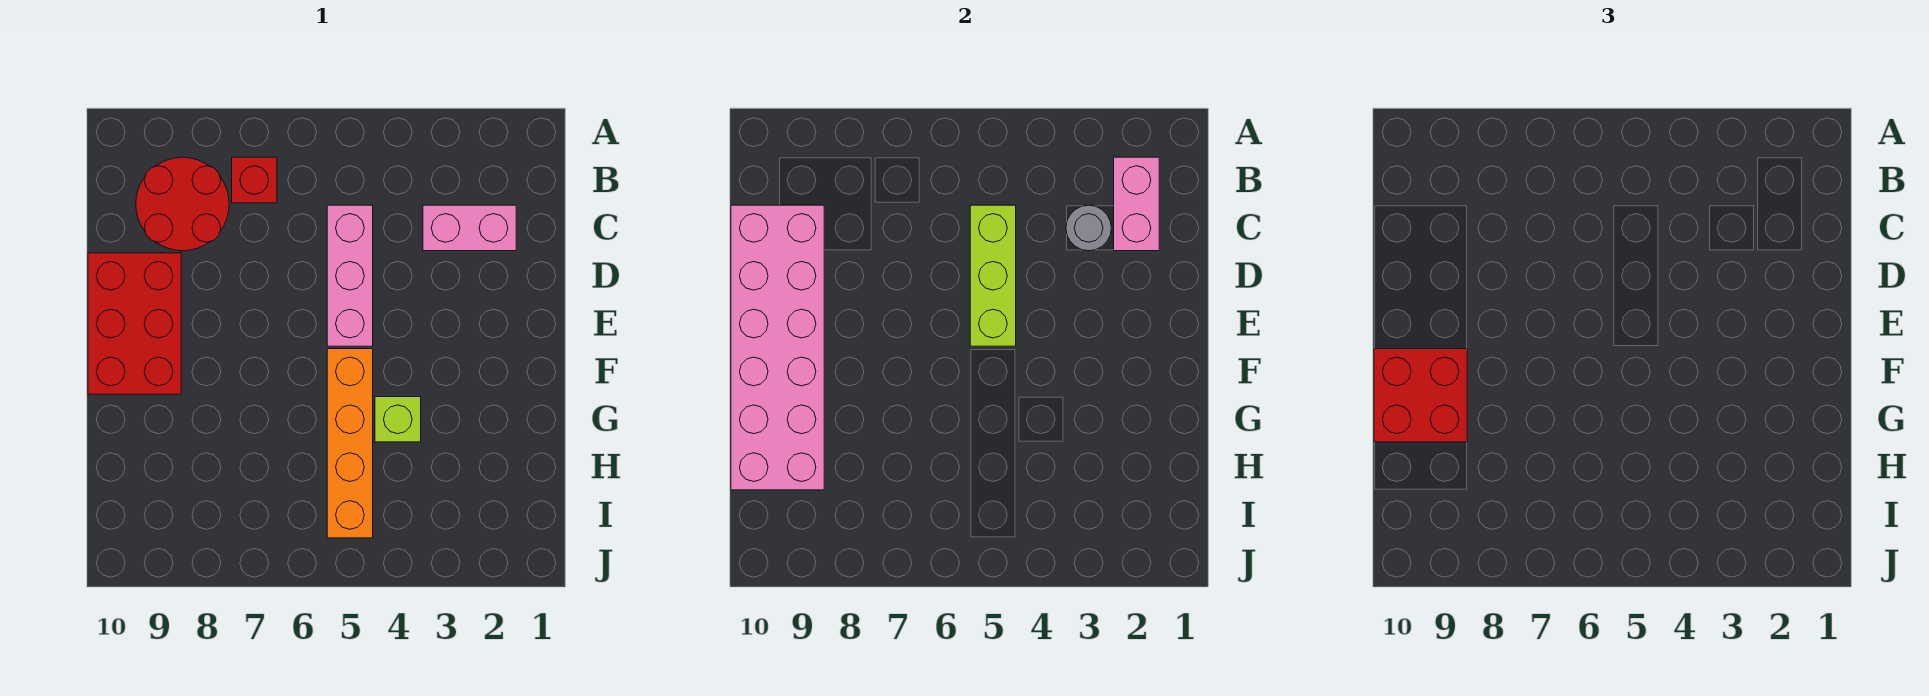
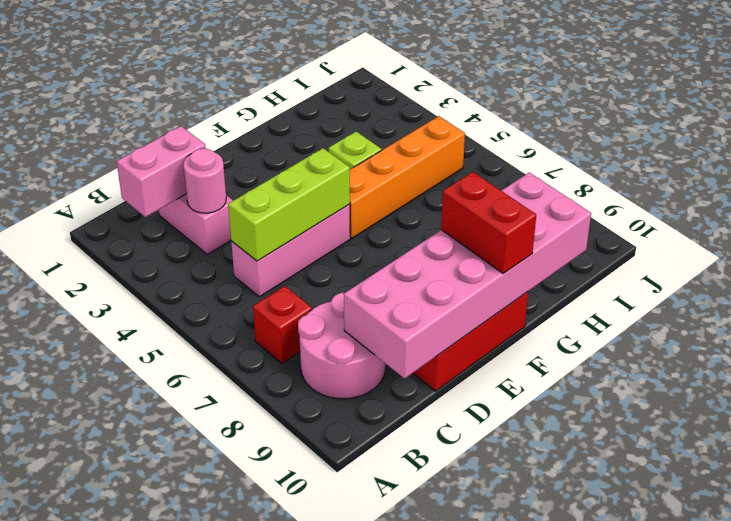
red 2x2 round brick [136,157,229,251] -> pink 2x2 round brick [298,293,386,399]
grey 1x1 round brick [1066,205,1111,251] -> pink 1x1 round brick [183,149,226,213]
red 2x2 brick [1374,349,1467,442] -> red 1x2 brick [441,172,536,273]

